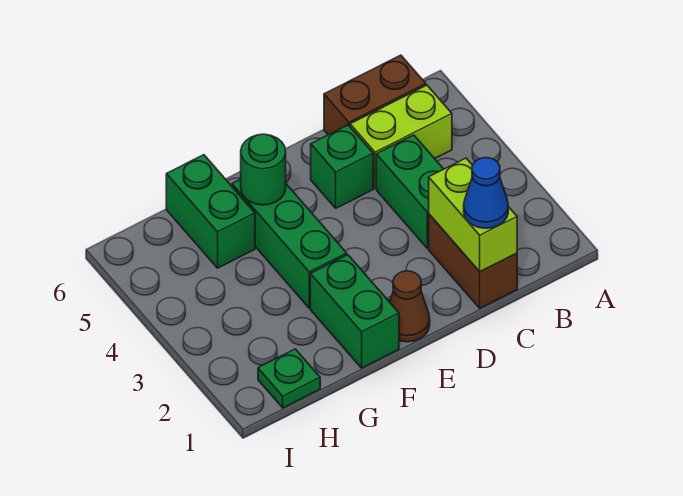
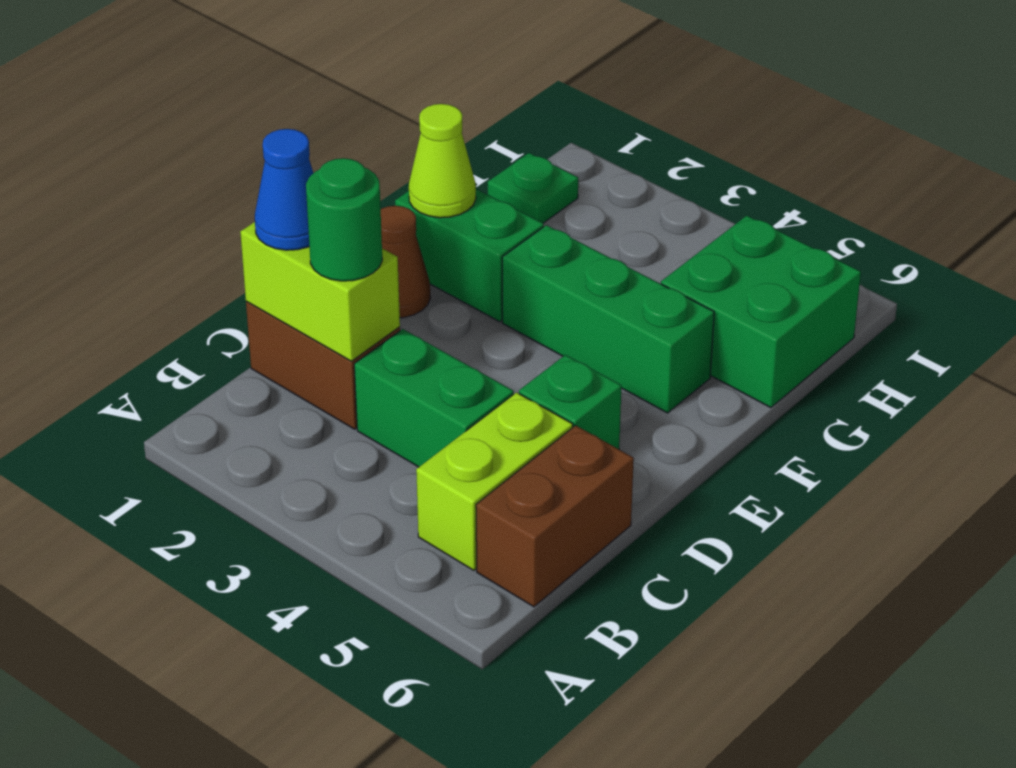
none -> lime 1x1 cone [409,104,476,218]
green 1x1 round brick [241,134,286,205] -> green 1x1 round brick moved to [306,158,382,281]
green 1x2 brick [166,155,255,268] -> green 2x2 brick [661,216,861,408]

